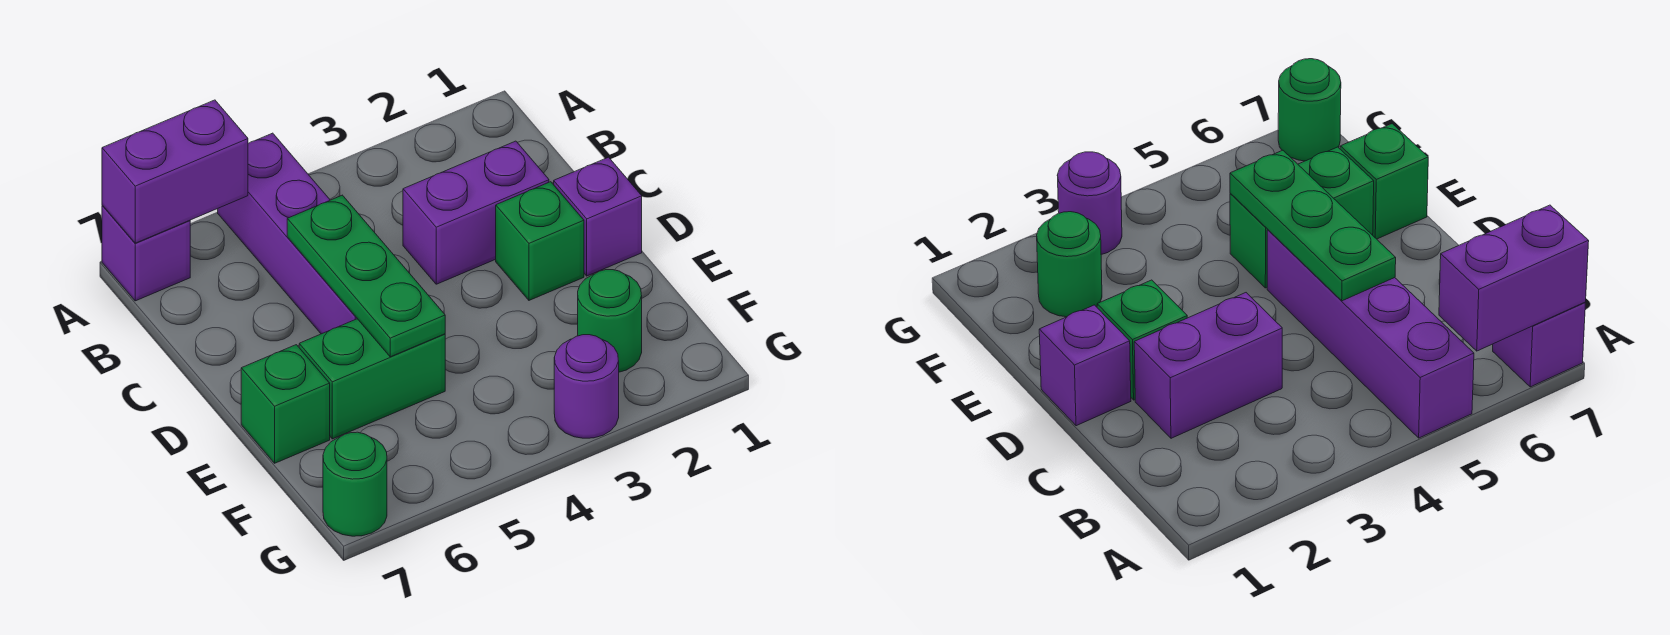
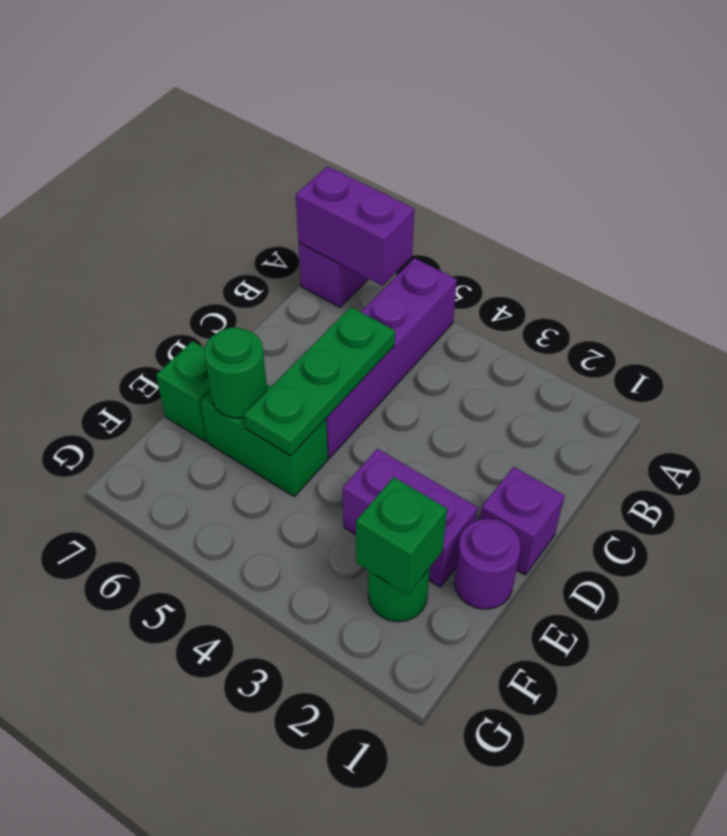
purple 1x2 brick [403,141,549,284] -> purple 1x2 brick moved to [343,449,478,587]
green 1x1 brick [496,182,584,300] -> green 1x1 brick moved to [356,477,447,595]
purple 1x1 round brick [554,335,619,438] -> purple 1x1 round brick moved to [454,519,521,609]
green 1x1 round brick [323,432,387,536] -> green 1x1 round brick moved to [204,327,267,418]

